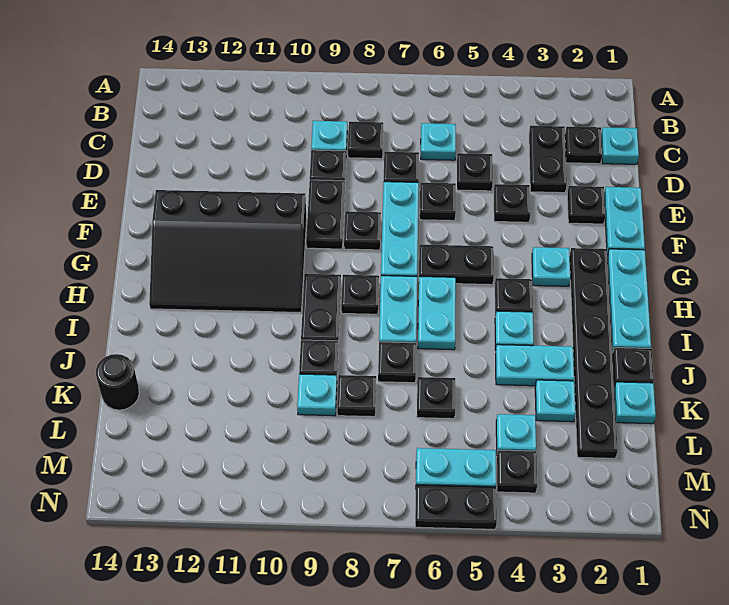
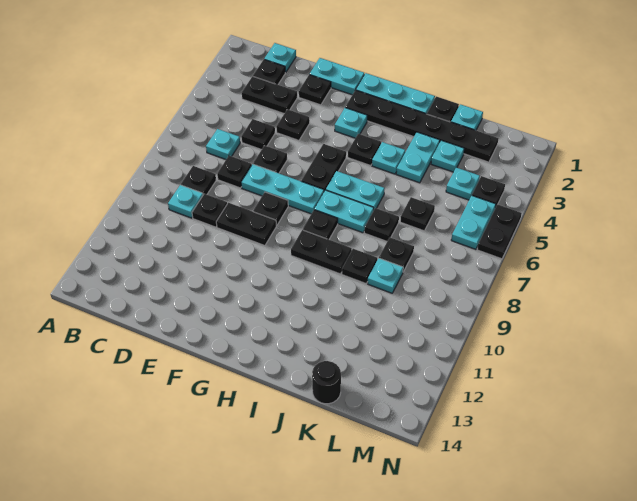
black 3x4 slope [149,190,307,313] -> none

